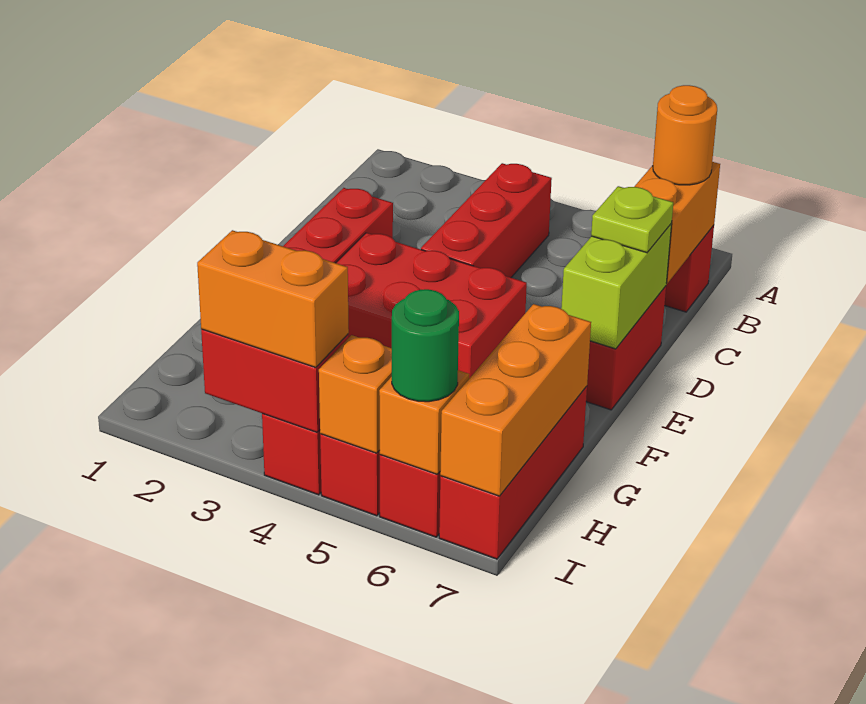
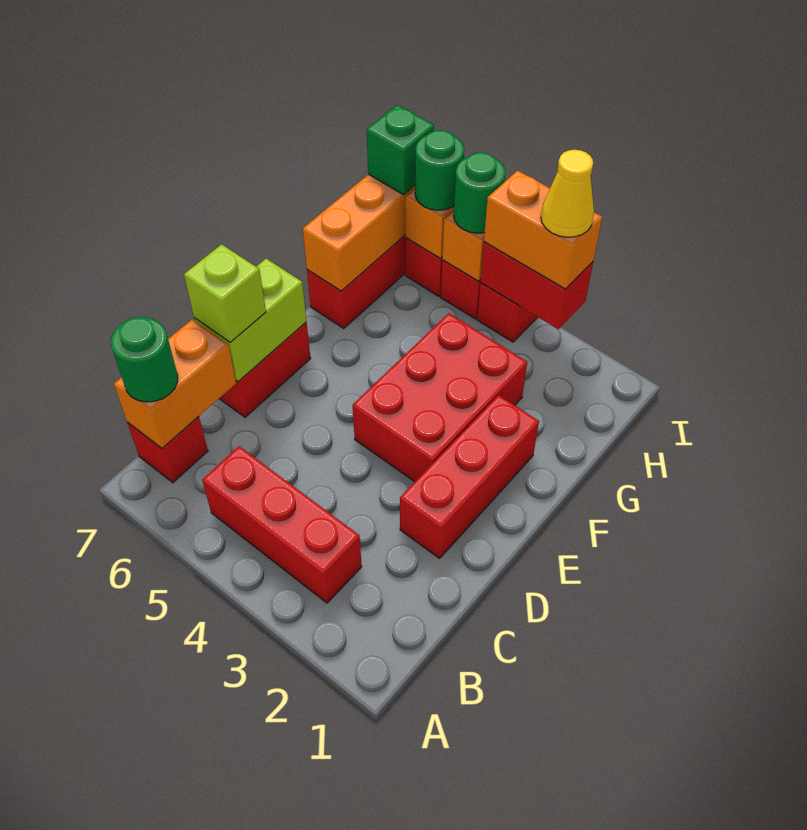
red 1x3 brick [421,163,552,277] -> red 1x3 brick turned to [202,446,362,603]
orange 1x1 round brick [653,85,717,185] -> green 1x1 round brick [111,317,178,402]
lime 1x1 plate [591,186,673,253] -> lime 1x1 brick [184,244,266,342]
red 2x3 brick [336,233,527,378] -> red 2x3 brick turned to [353,313,527,482]
none -> yellow 1x1 cone [541,150,594,237]
none -> green 1x1 round brick [454,152,506,233]
none -> green 1x1 brick [367,105,434,195]

